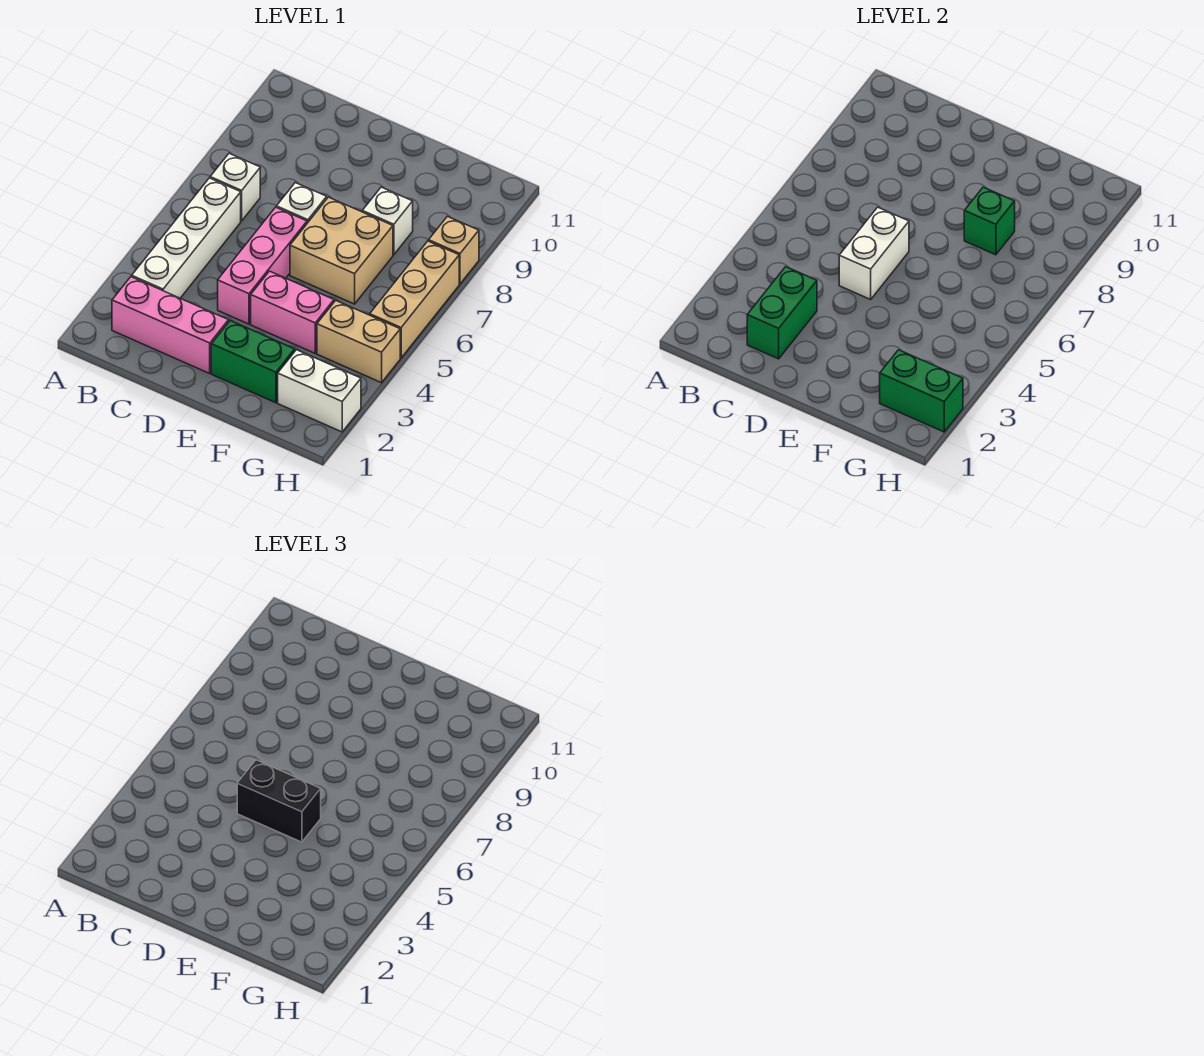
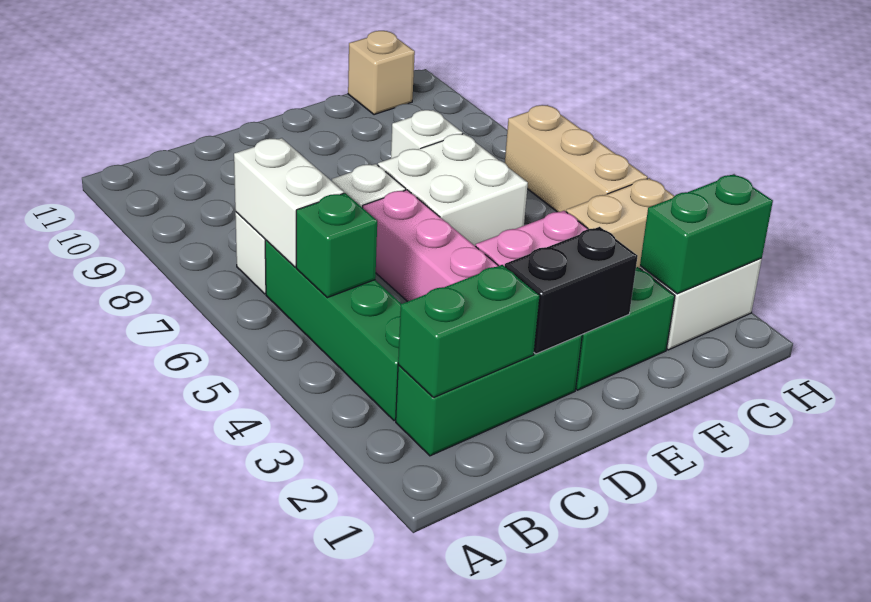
pink 1x3 brick [112,277,229,373] -> green 1x3 brick [396,335,582,456]
white 1x4 brick [132,178,241,298] -> green 1x4 brick [265,240,401,421]
green 1x2 brick [747,267,817,359] -> green 1x2 brick turned to [398,265,539,398]
white 1x2 brick [839,207,909,299] -> white 1x2 brick moved to [234,138,344,267]
black 1x2 brick [237,760,321,842] -> black 1x2 brick moved to [505,227,638,354]
tan 2x2 brick [290,197,393,304] -> white 2x2 brick [378,134,528,246]
green 1x1 brick [964,187,1015,255] -> green 1x1 brick moved to [296,193,377,298]
tan 1x1 brick [429,216,479,284] -> tan 1x1 brick moved to [348,31,415,115]

